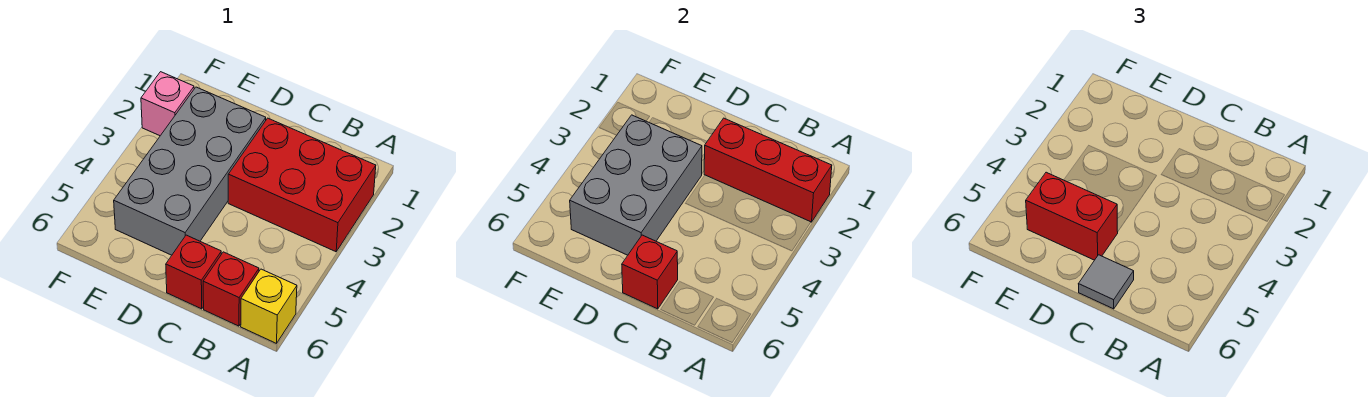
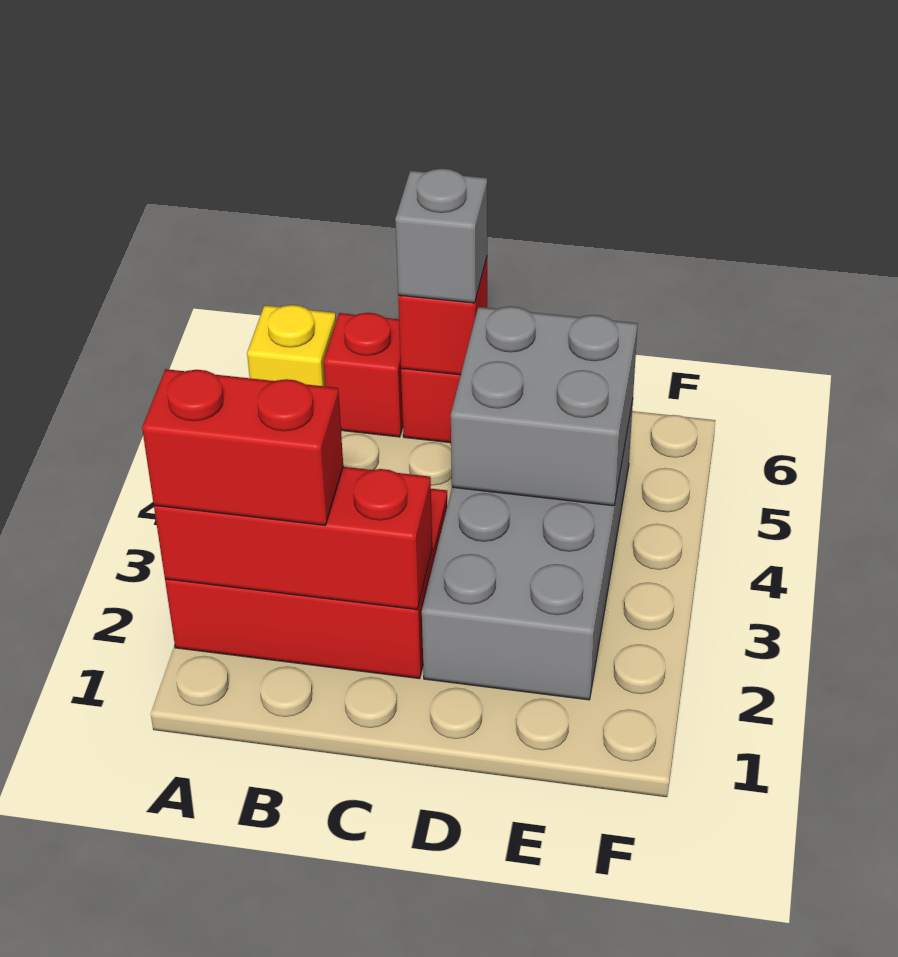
grey 1x1 tile [1079,255,1134,309] -> grey 1x1 brick [395,169,487,303]
grey 2x3 brick [570,115,702,255] -> grey 2x2 brick [451,306,638,506]
red 1x2 brick [1026,172,1118,260] -> red 1x2 brick moved to [142,369,343,525]
pink 1x1 brick [141,72,194,136] -> none

